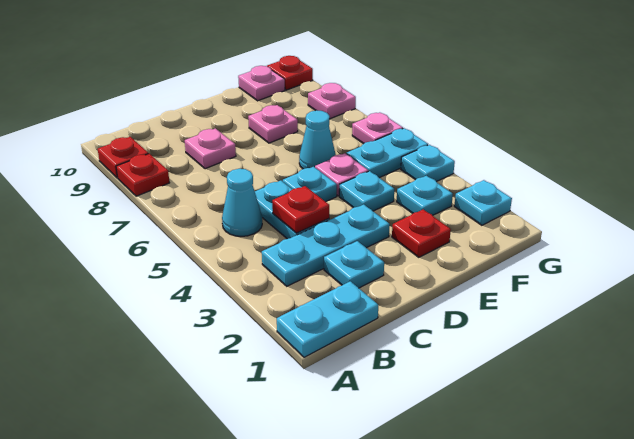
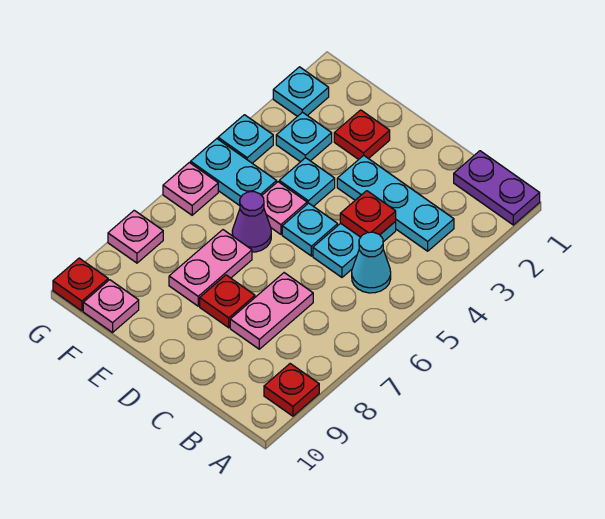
cyan 1x2 plate [277,281,378,357] -> purple 1x2 plate [454,151,540,225]
red 1x1 plate [116,154,169,196] -> red 1x1 plate moved to [200,275,255,328]
cyan 1x1 plate [324,241,384,288] -> none
pink 1x1 plate [185,128,236,169] -> pink 1x2 plate [230,273,313,349]
cyan 1x1 cone [299,110,336,169] -> purple 1x1 cone [232,192,271,252]
pink 1x1 plate [248,105,298,143] -> pink 1x2 plate [169,230,252,306]

